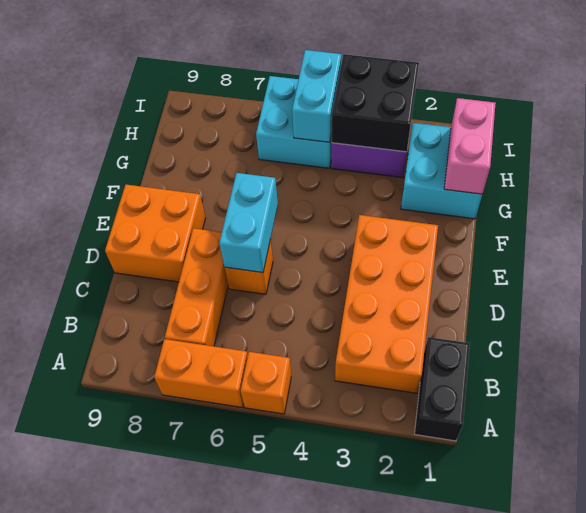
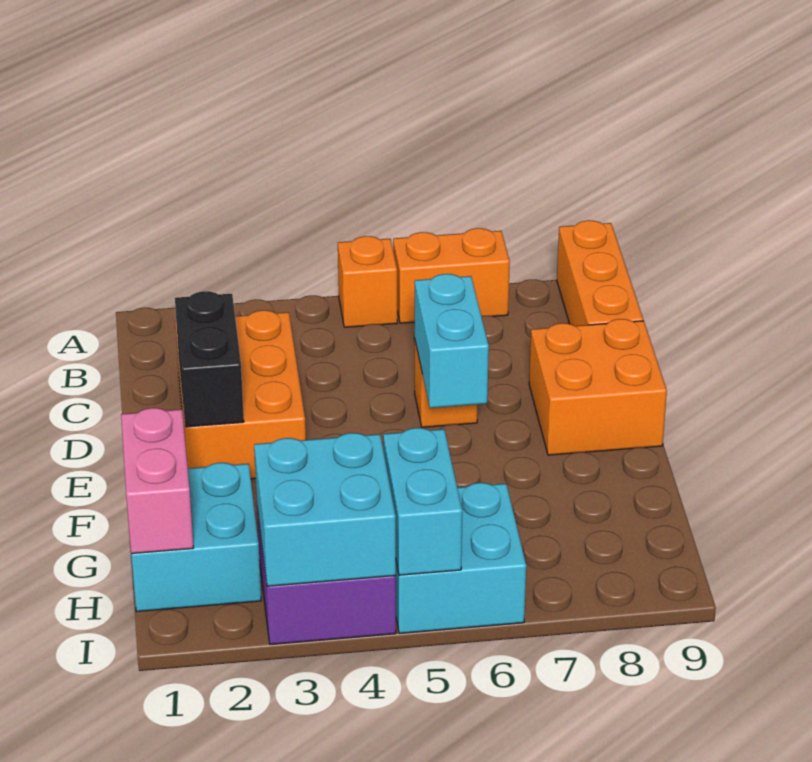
black 1x2 brick [415,337,470,441] -> black 1x2 brick moved to [175,291,244,427]
orange 2x4 brick [335,215,438,393] -> orange 2x3 brick [175,310,306,479]
orange 1x3 brick [165,228,228,346] -> orange 1x3 brick moved to [557,220,643,326]
black 2x2 brick [332,54,419,152] -> cyan 2x2 brick [254,433,396,586]

